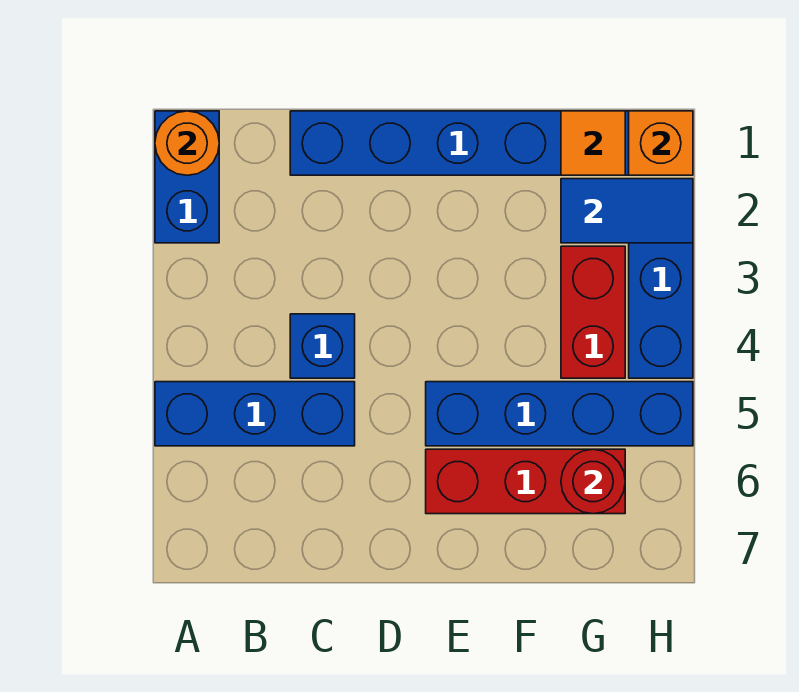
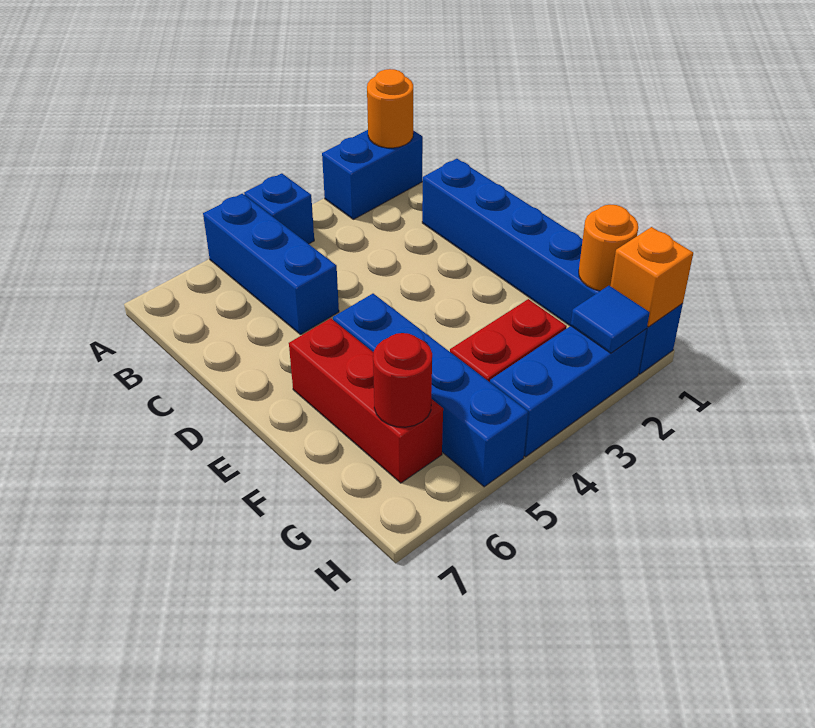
blue 1x1 brick [290,314,355,378] -> blue 1x1 brick moved to [244,173,314,244]
orange 1x1 tile [561,111,625,175] -> orange 1x1 round brick [579,205,638,291]
blue 1x2 tile [561,179,693,243] -> blue 1x1 tile [571,286,650,353]

